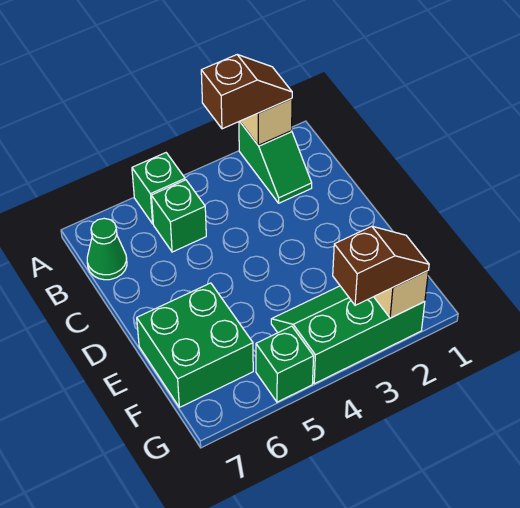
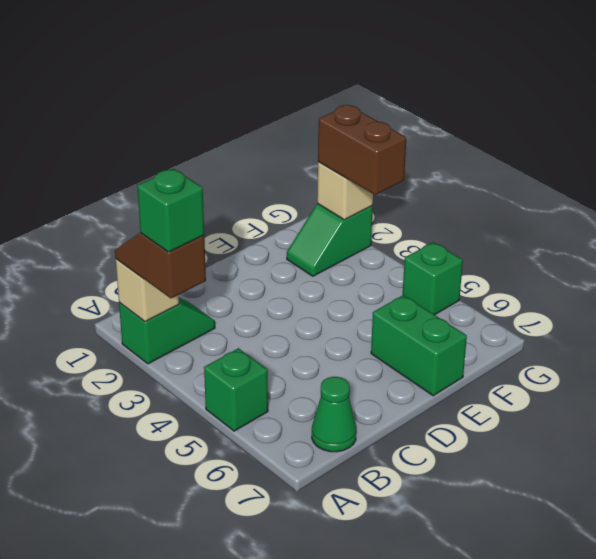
green 1x1 brick [151,180,206,252] -> green 1x1 brick moved to [137,169,204,252]
green 2x2 brick [137,283,253,407] -> green 1x2 brick [371,295,467,396]
green 2x3 slope [271,286,425,384] -> green 1x2 slope [287,204,373,276]
brown 1x2 slope [333,226,429,305] -> brown 1x2 brick [318,105,406,195]

